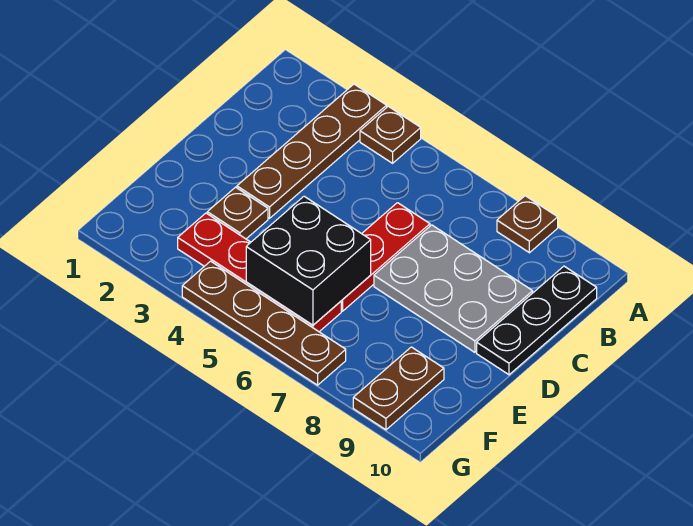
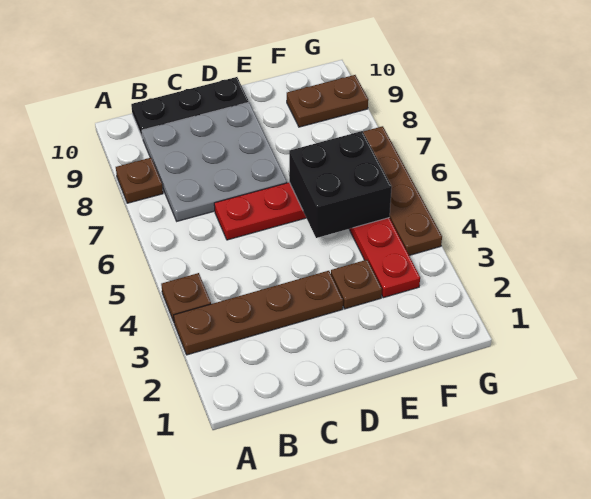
grey 2x3 plate [374,225,533,352] -> grey 3x3 plate [142,102,287,221]

